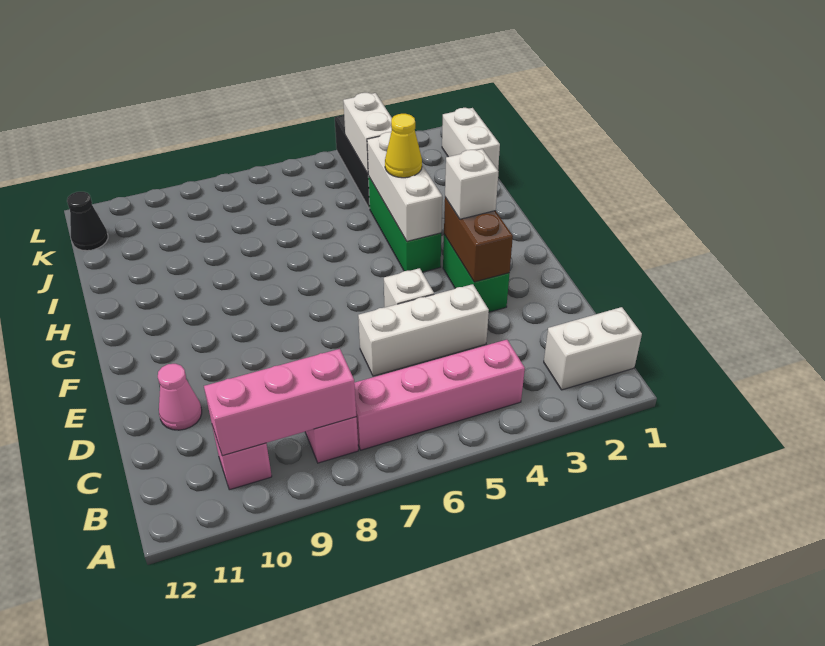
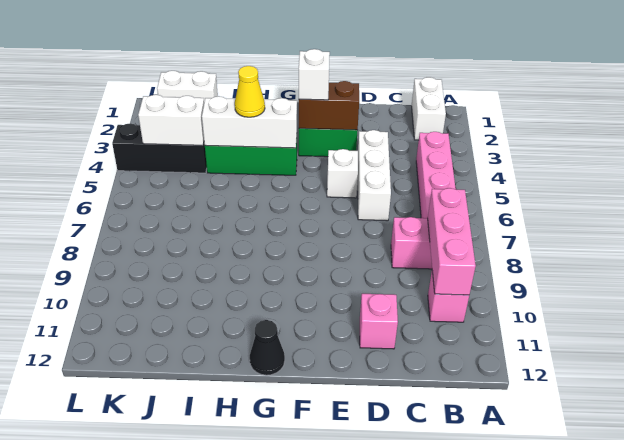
pink 1x1 cone [158,364,202,430] -> pink 1x1 brick [360,294,398,349]
black 1x1 cone [67,192,108,251] -> black 1x1 cone moved to [250,320,285,375]

